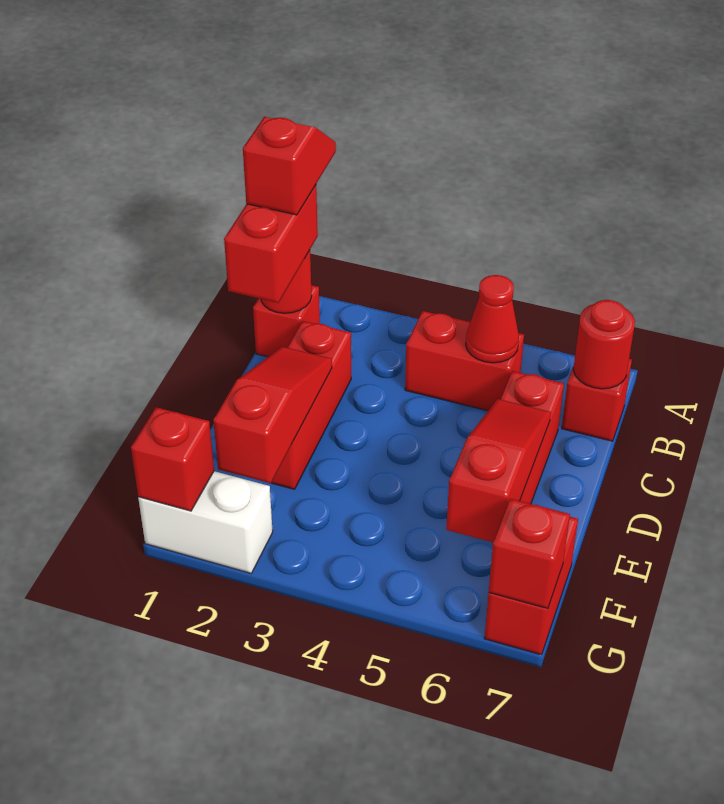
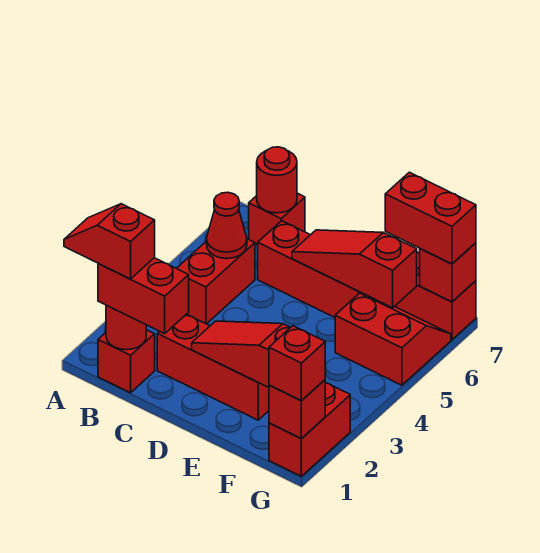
none -> red 2x2 slope [335,293,451,385]
none -> red 1x2 brick [385,172,476,264]
white 1x2 brick [138,471,273,573] -> red 1x2 brick [269,383,350,476]
none -> red 1x1 brick [269,326,325,401]

